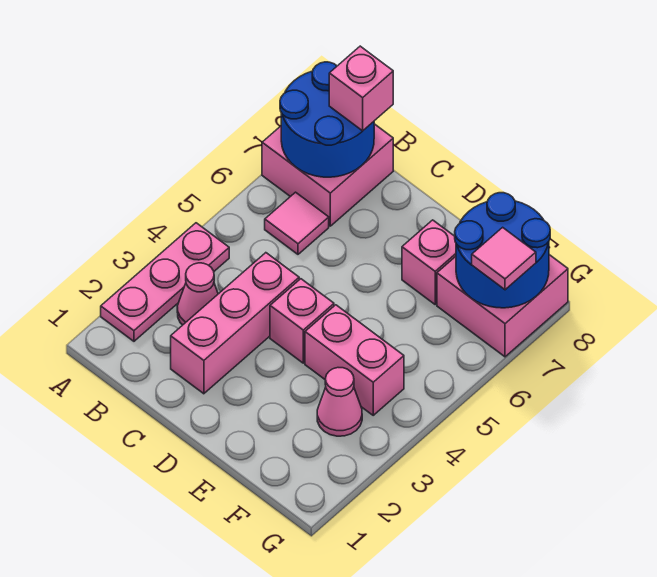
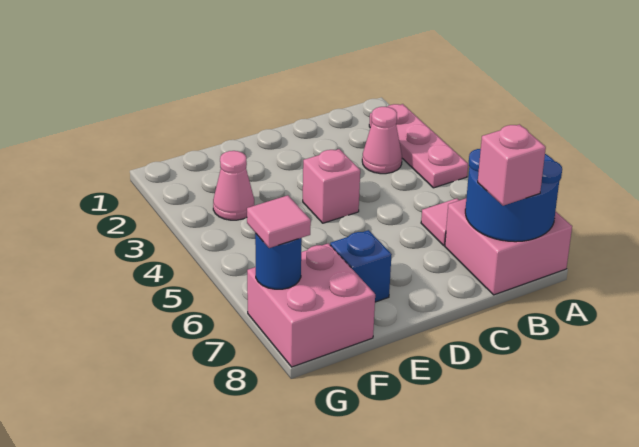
pink 1x3 brick [171,253,299,394] -> none
pink 1x2 brick [305,305,404,415] -> none
pink 1x1 brick [402,220,456,304] -> blue 1x1 brick [330,230,392,302]
blue 2x2 round brick [455,193,550,308] -> blue 1x1 round brick [255,233,302,289]

